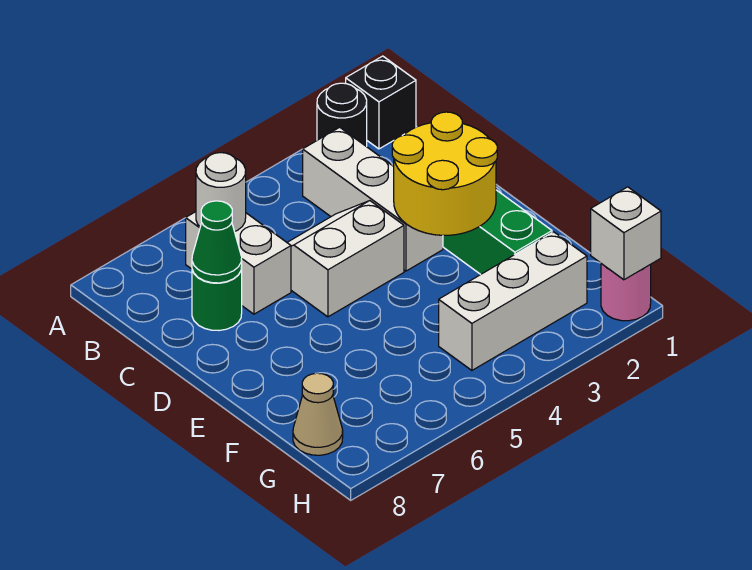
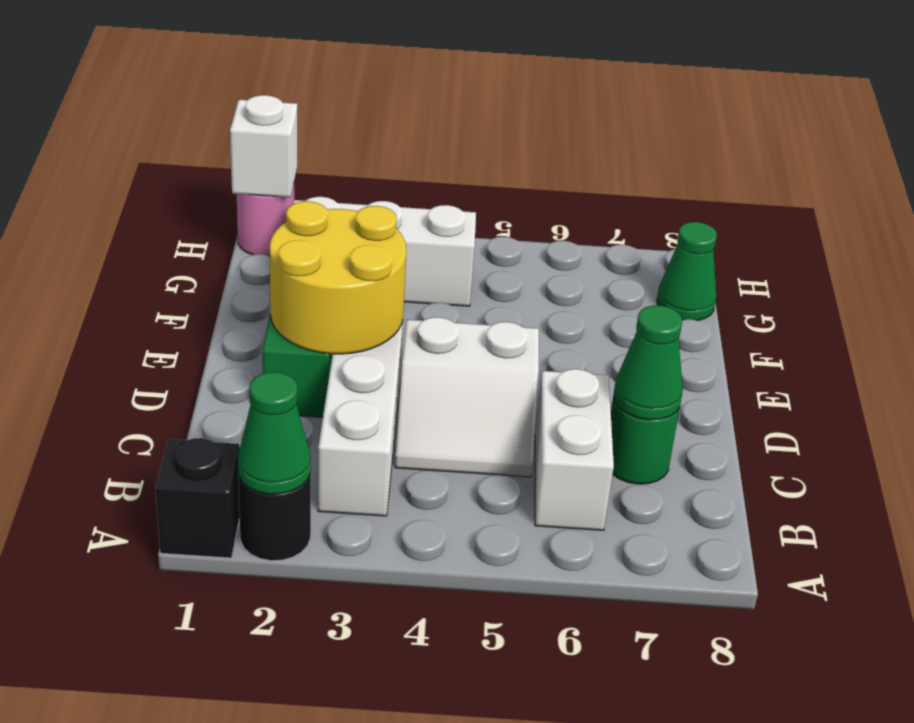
none -> green 1x1 cone [238,372,311,494]
white 1x1 round brick [196,153,246,232] -> none
tan 1x1 cone [293,373,343,455] -> green 1x1 cone [657,222,717,321]

